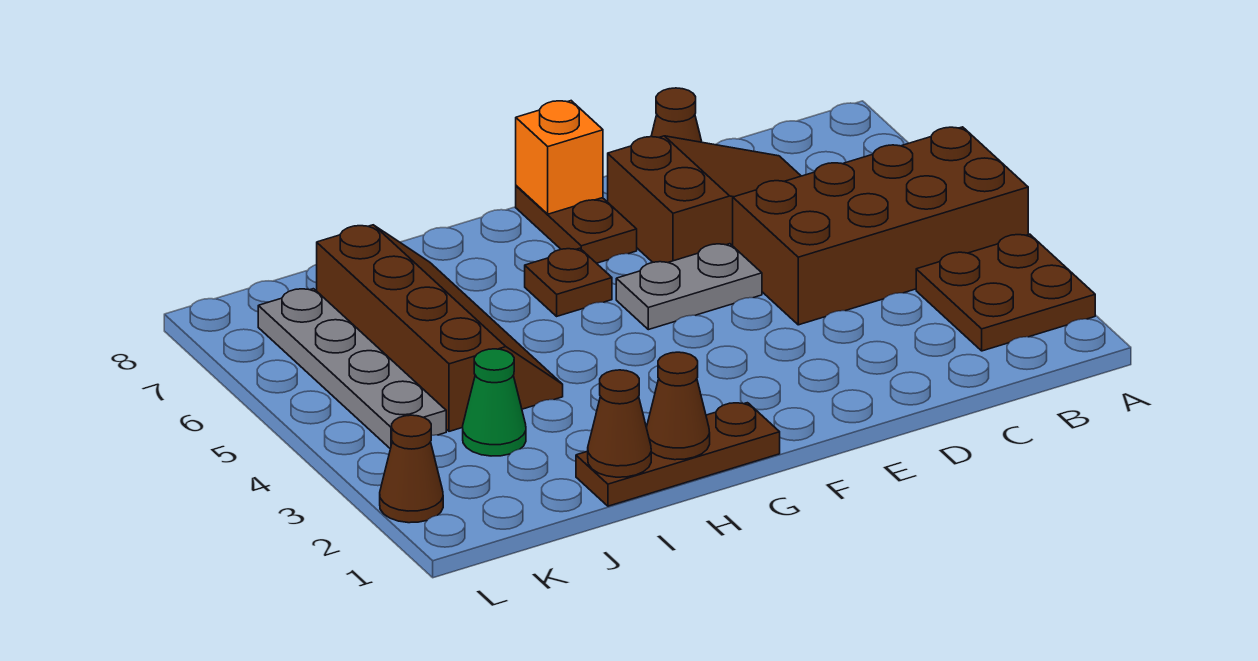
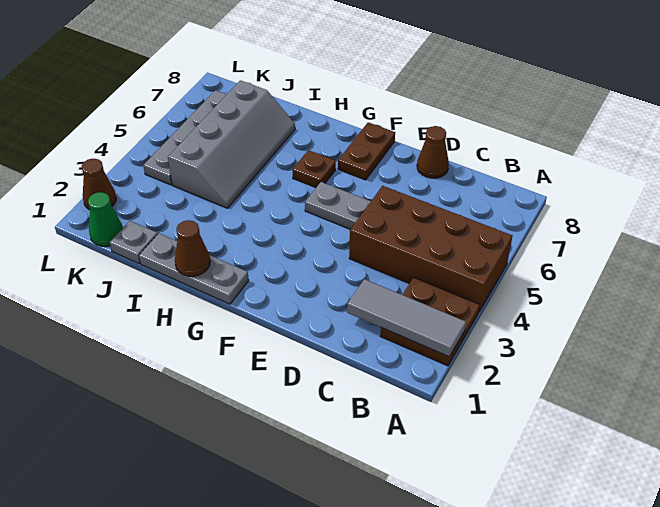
none -> grey 1x3 tile [347,279,466,357]
brown 2x3 slope [608,136,801,263] -> none
orange 1x1 brick [516,101,603,214] -> none
brown 1x3 plate [576,403,780,506] -> grey 1x3 plate [139,233,249,304]
brown 1x1 cone [588,370,651,477] -> none
brown 2x4 slope [317,225,563,431] -> grey 2x4 slope [168,80,295,208]
none -> grey 1x1 plate [110,221,157,264]
green 1x1 cone [463,349,526,456] -> green 1x1 cone moved to [88,192,123,246]

